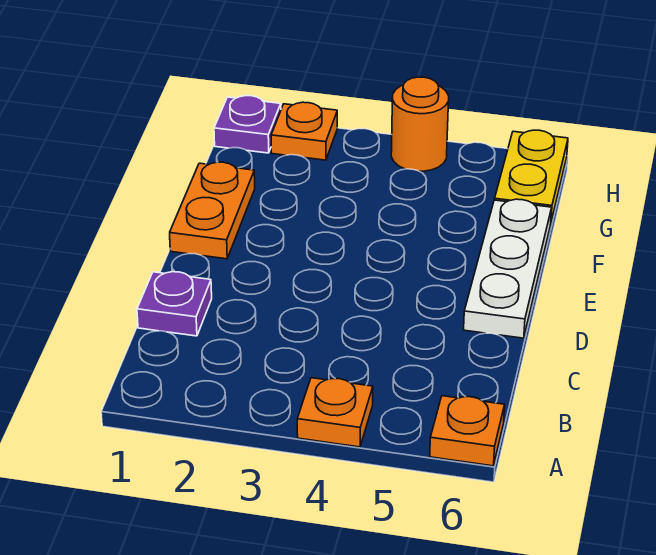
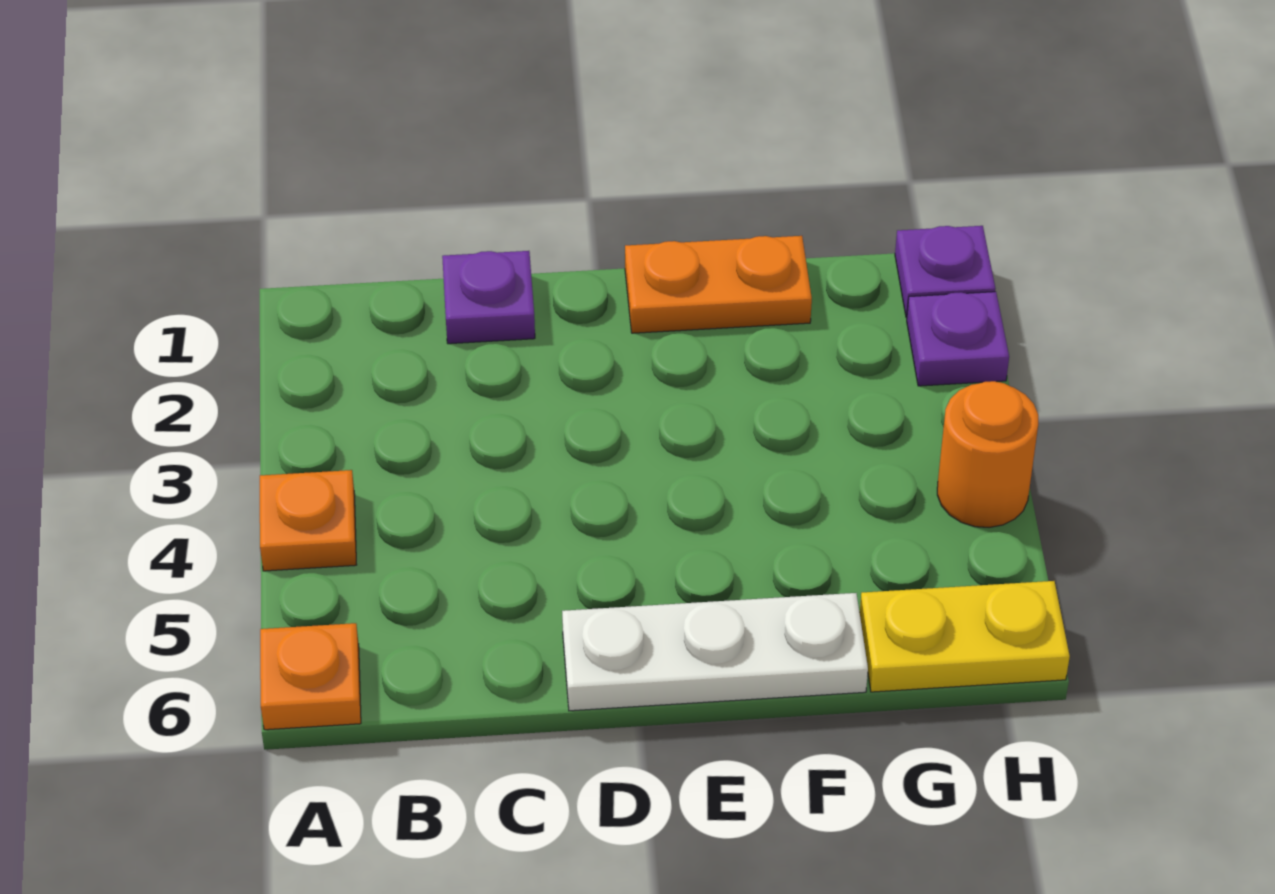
orange 1x1 plate [271,102,337,160] -> purple 1x1 plate [907,292,1009,386]

